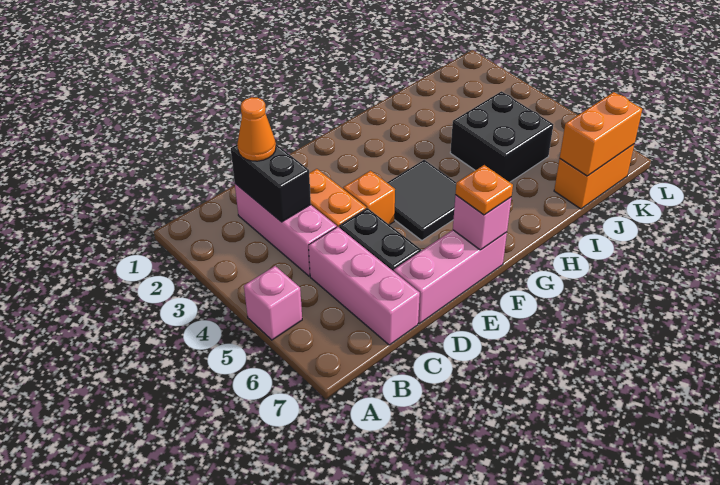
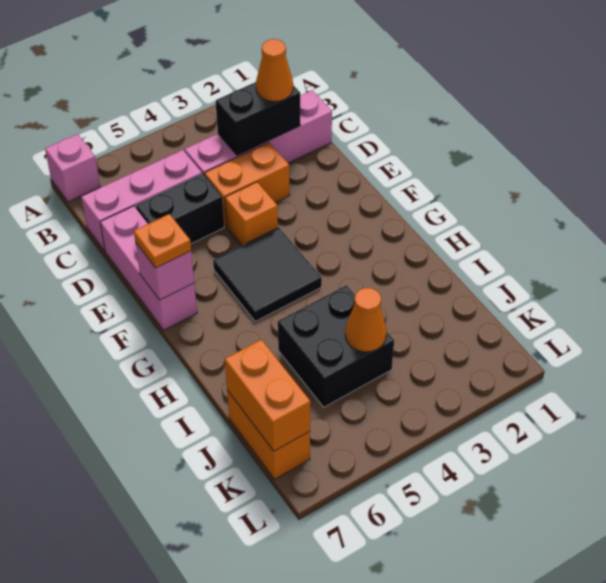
pink 1x1 brick [244,266,302,340] -> pink 1x1 brick moved to [45,134,100,202]
pink 1x3 brick [235,184,337,276] -> pink 1x4 brick [185,90,332,175]
none -> orange 1x1 cone [345,288,387,352]

